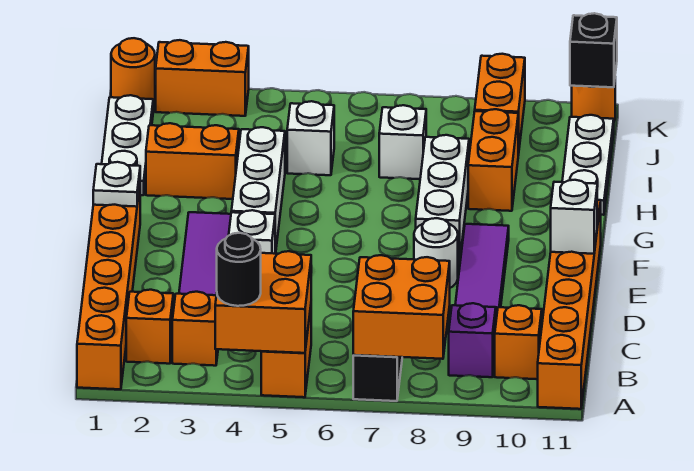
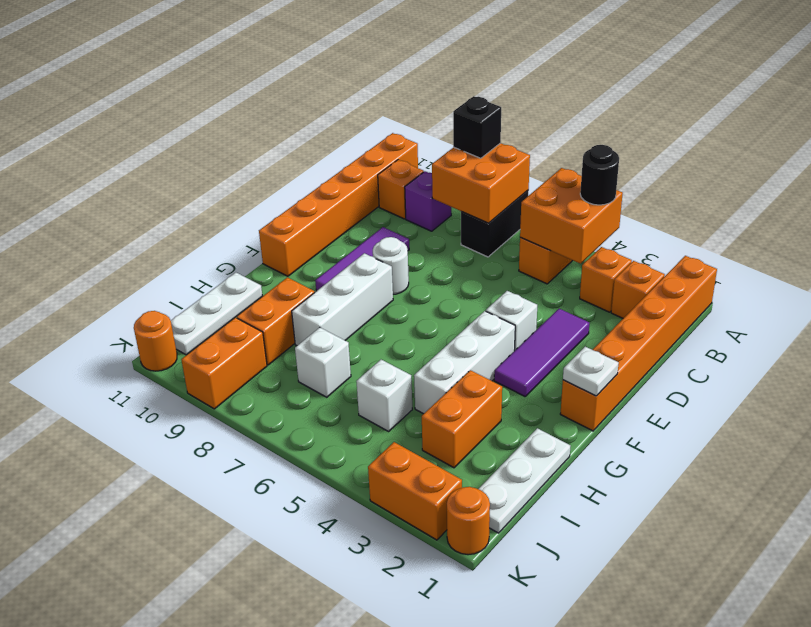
white 1x1 brick [551,180,597,254] -> none
orange 1x2 brick [146,123,239,199] -> orange 1x2 brick turned to [422,370,502,468]
black 1x1 brick [570,13,617,87] -> black 1x1 brick moved to [453,96,501,158]

